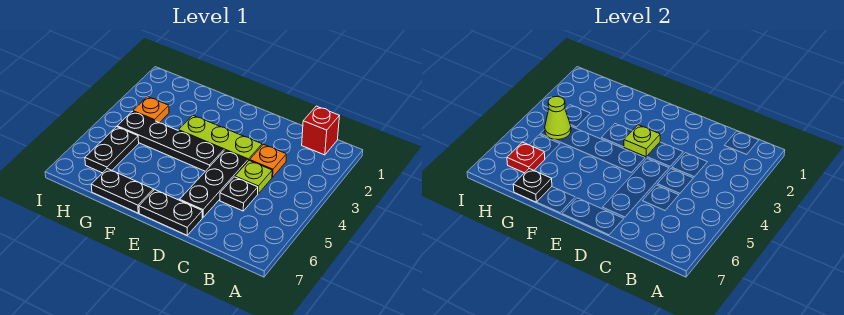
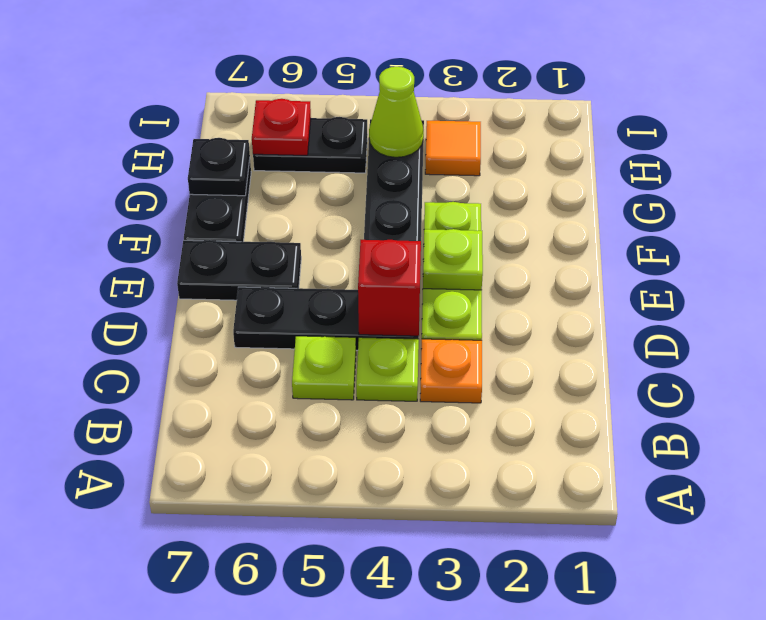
red 1x1 brick [302,106,339,155] -> red 1x1 brick moved to [358,240,421,336]
black 1x1 plate [220,177,258,211] -> lime 1x1 plate [292,336,356,400]
black 1x2 plate [139,190,202,235] -> black 1x2 plate turned to [177,240,301,300]
orange 1x1 plate [133,97,169,123] -> orange 1x1 tile [425,121,481,176]

